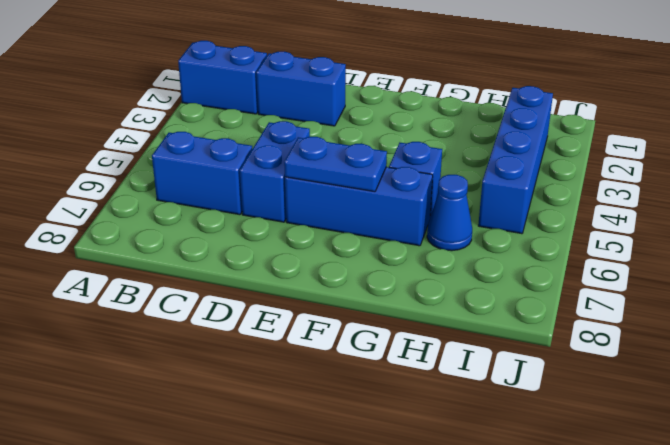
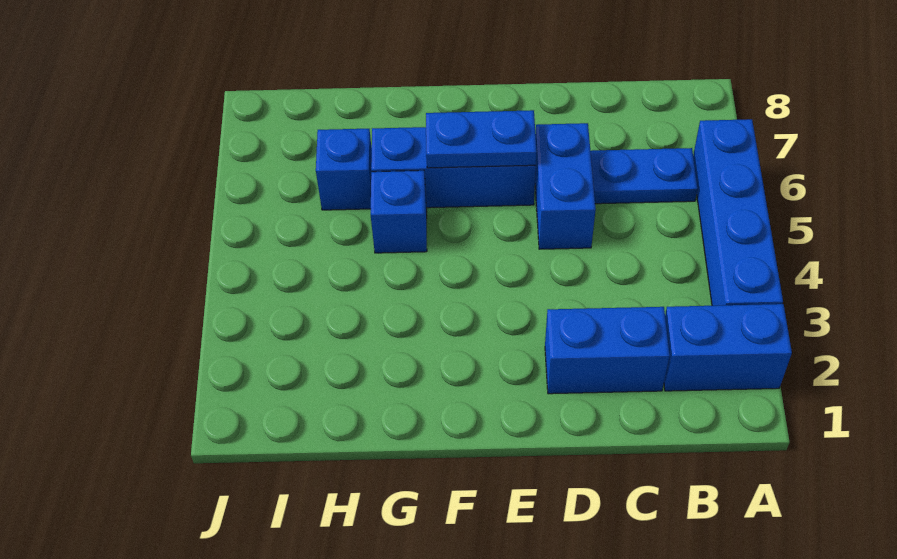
blue 1x2 brick [152,132,252,215] -> blue 1x2 plate [590,148,698,204]
blue 1x1 cone [427,175,472,251] -> blue 1x1 brick [316,129,372,210]
blue 1x4 brick [478,86,553,234] -> blue 1x4 brick moved to [693,119,783,306]

